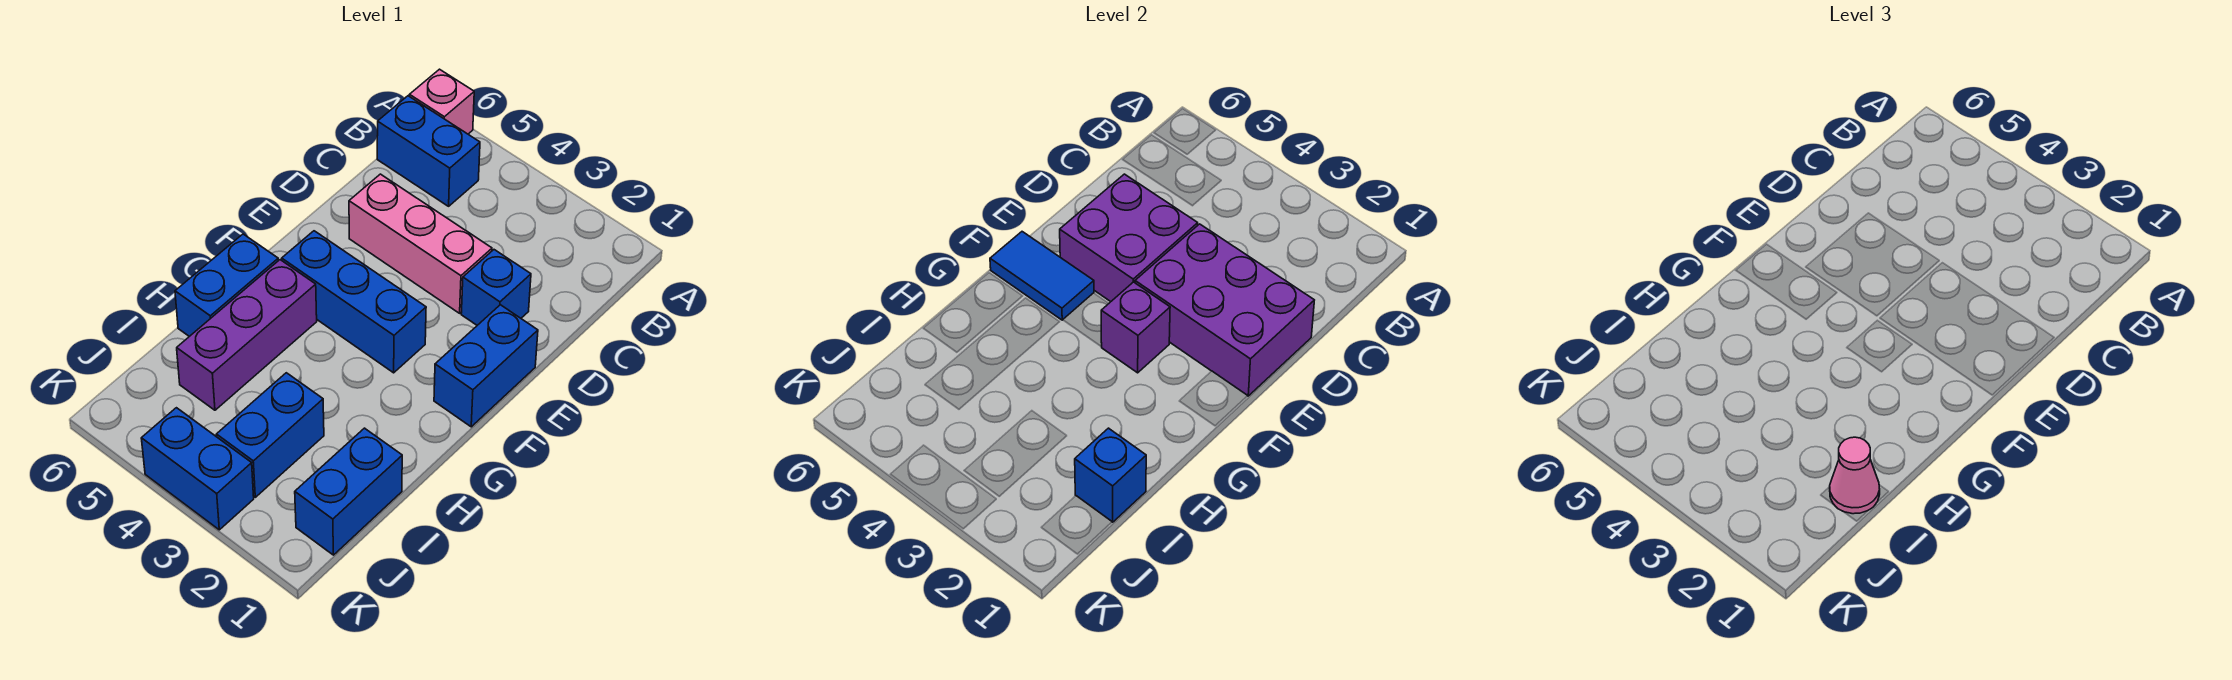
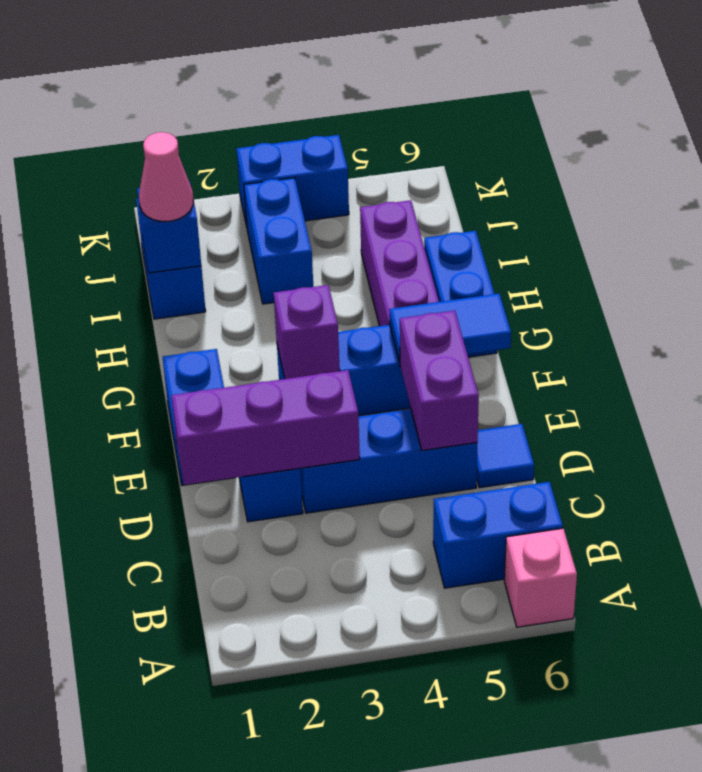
purple 2x3 brick [1135,224,1314,396] -> purple 1x3 brick [171,370,360,485]
pink 1x3 brick [349,174,492,313] -> blue 1x3 brick [300,409,477,513]
purple 2x2 brick [1060,174,1198,302] -> purple 1x2 brick [400,311,479,450]
none -> blue 1x1 tile [477,424,534,488]

